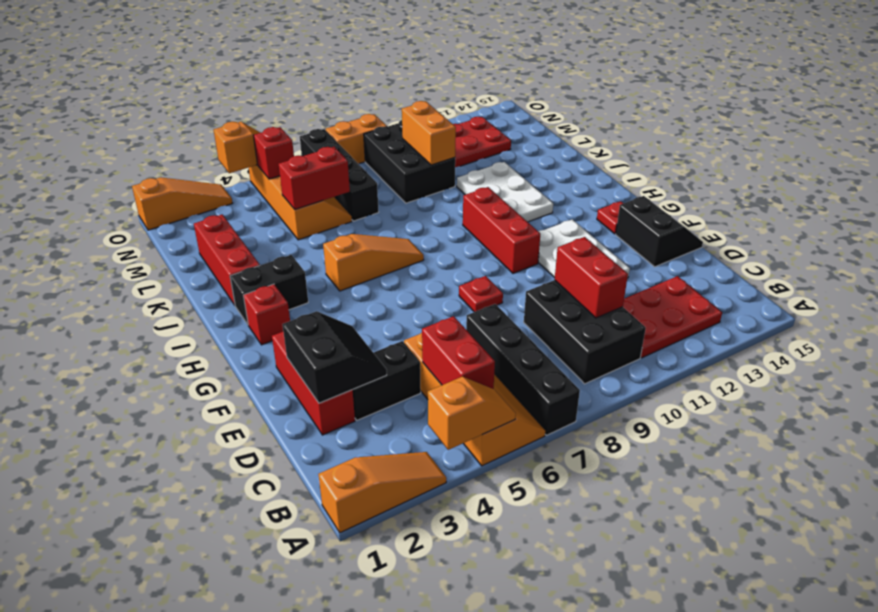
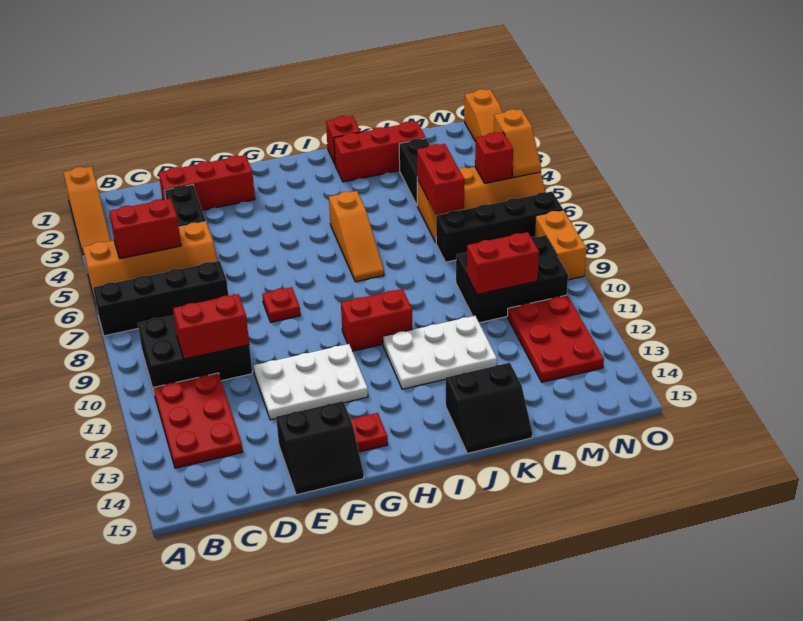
orange 1x2 slope [428,377,516,450] -> none
black 2x2 slope [282,311,387,403] -> black 2x2 slope moved to [445,363,532,453]
red 1x3 brick [463,187,540,273] -> red 1x2 brick [341,289,412,351]
red 1x1 brick [243,284,290,345] -> red 1x1 brick moved to [326,116,360,164]
black 1x2 brick [230,255,308,324] -> black 1x2 brick moved to [399,138,430,205]
orange 1x2 brick [402,101,456,165] -> red 1x2 brick [467,232,539,294]

